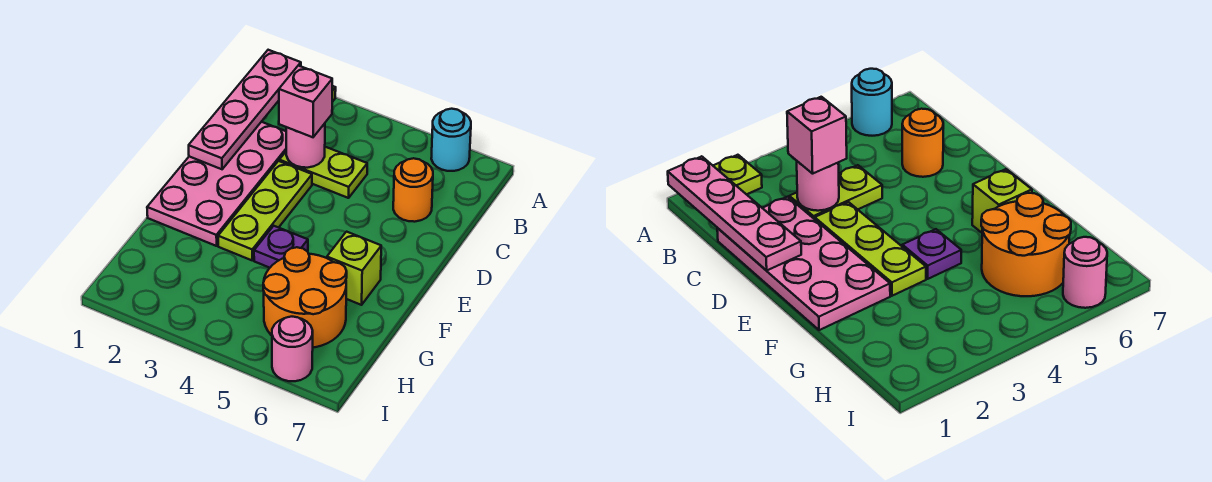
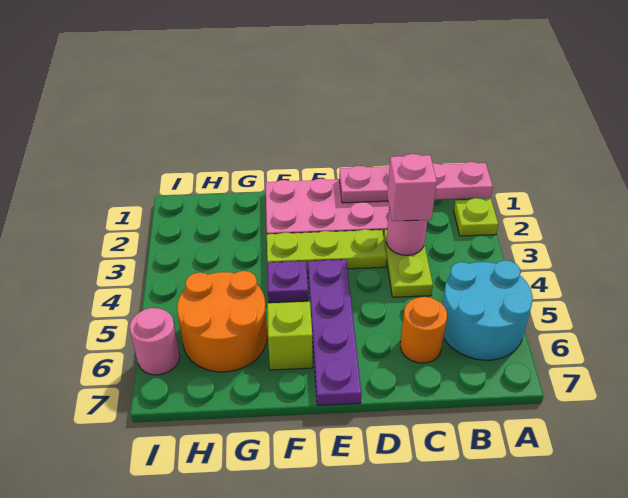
cyan 1x1 round brick [431,109,471,171] -> cyan 2x2 round brick [442,260,533,360]
none -> purple 1x4 plate [308,260,361,405]

